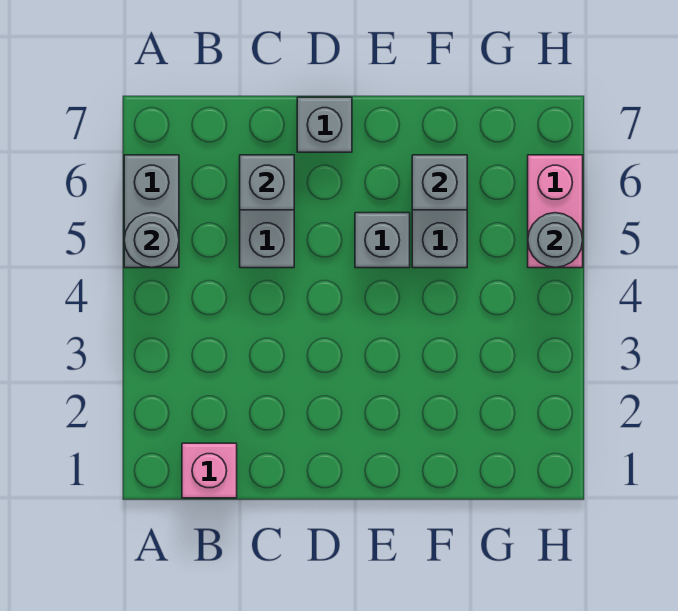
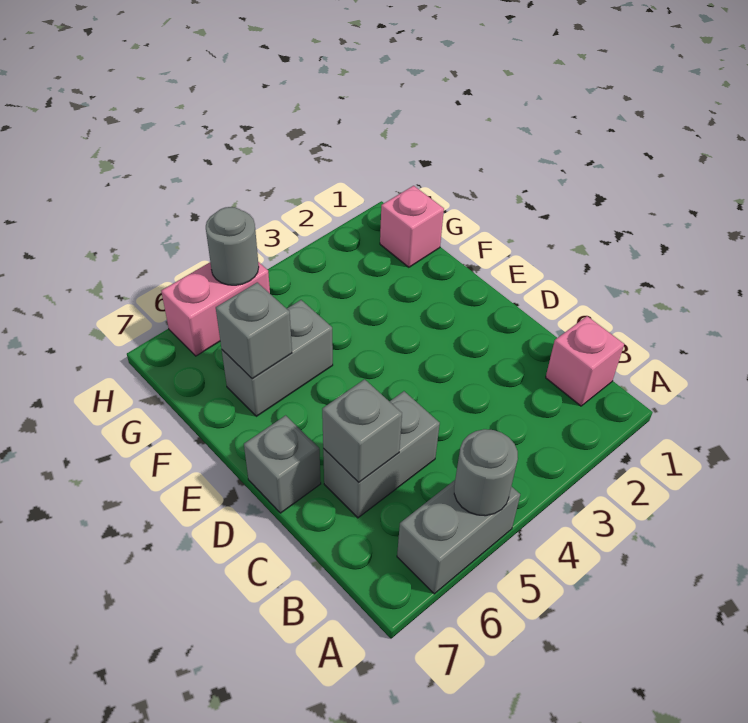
grey 1x1 brick [355,213,410,268] -> none
none -> pink 1x1 brick [380,186,444,267]

